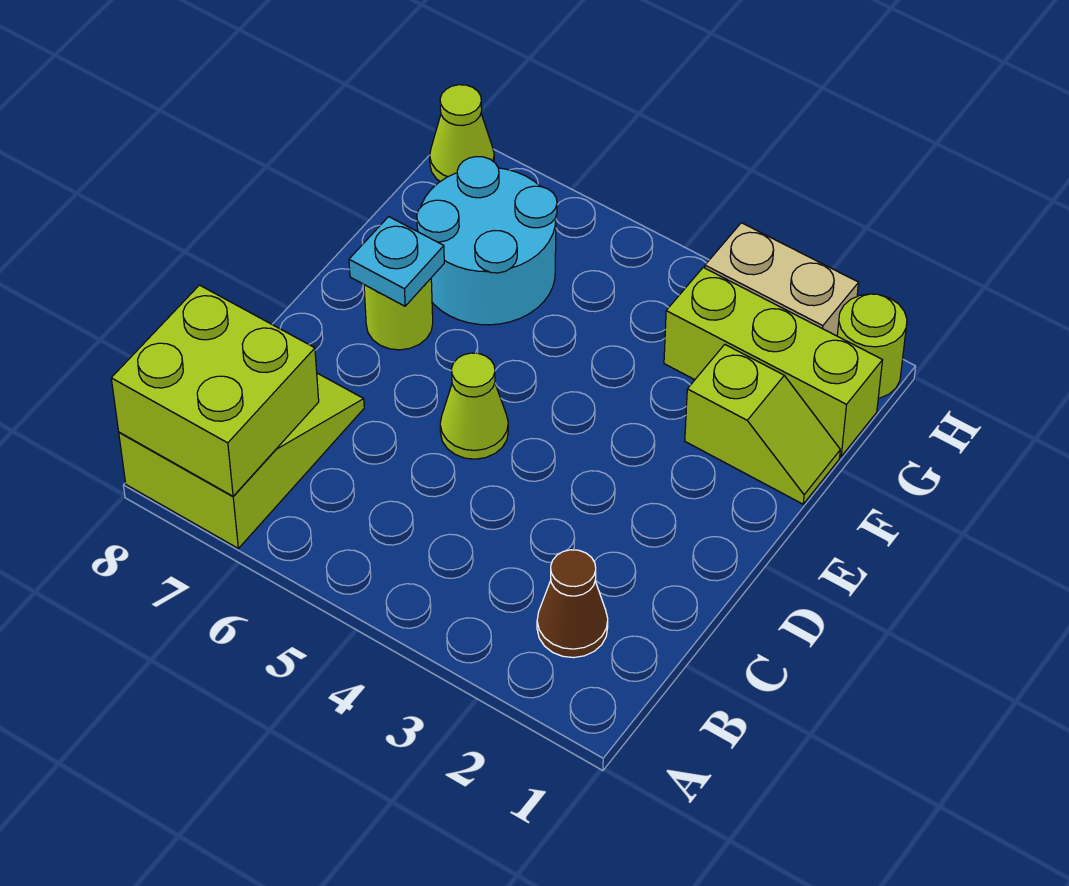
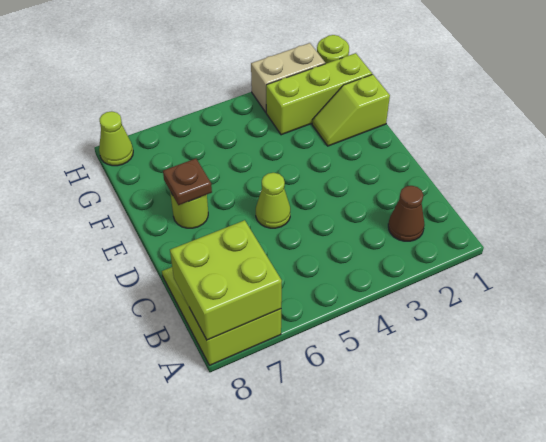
cyan 1x1 plate [349,217,444,306] -> brown 1x1 plate [163,159,212,205]
lime 1x2 slope [685,345,840,504] -> lime 1x2 slope turned to [312,74,390,146]
cyan 2x2 round brick [417,157,557,325] -> none

